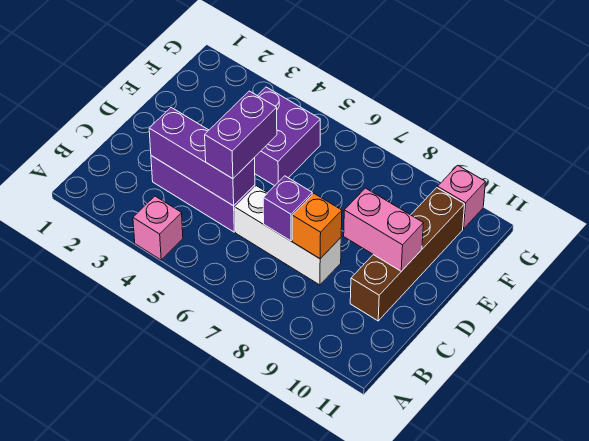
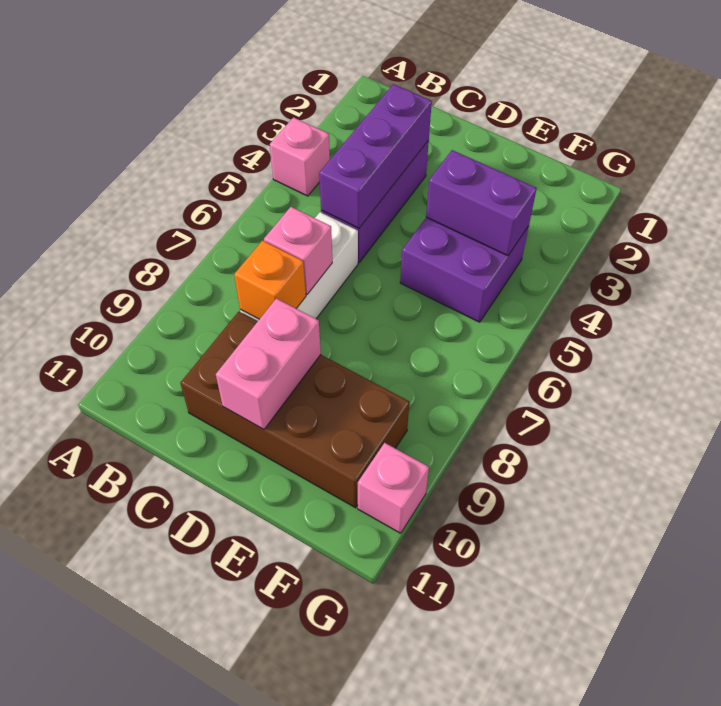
purple 1x2 brick [205,91,277,179] -> purple 1x2 brick moved to [426,150,537,256]
purple 1x1 brick [263,176,312,241] -> pink 1x1 brick [264,207,332,294]
brown 1x4 brick [350,188,465,321] -> brown 2x4 brick [180,312,409,508]

